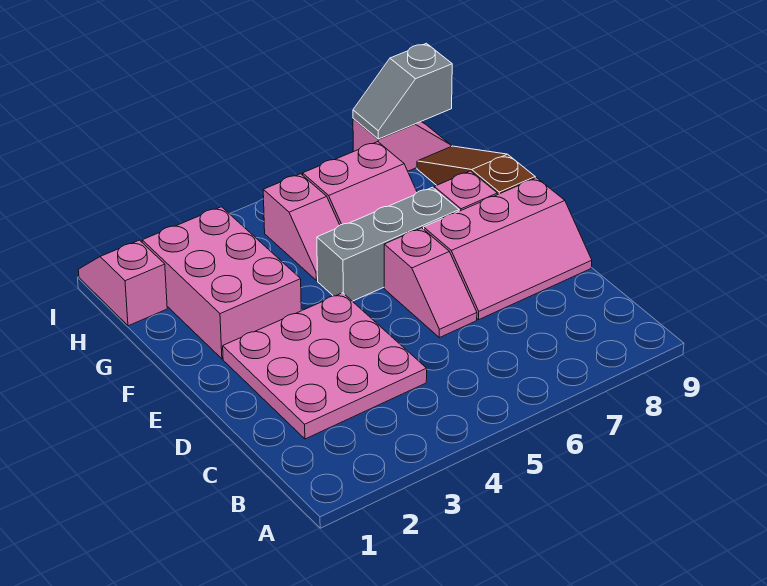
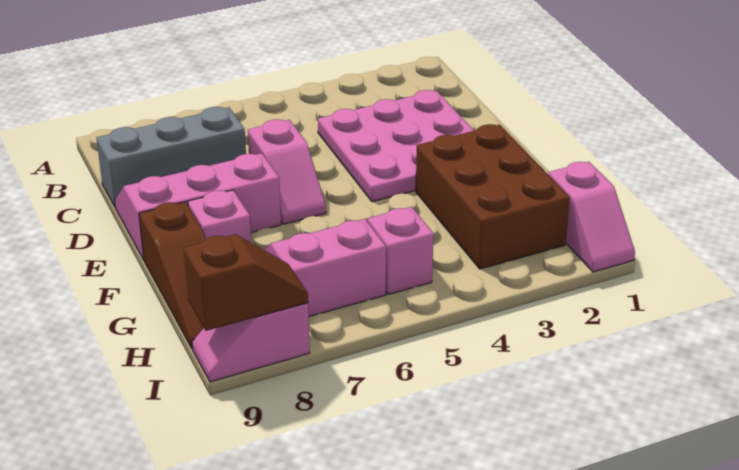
pink 1x2 slope [384,228,477,338] -> pink 1x2 slope turned to [248,119,326,224]
pink 2x3 brick [142,207,301,359] -> brown 2x3 brick [416,124,570,269]
grey 1x3 brick [317,187,459,301] -> grey 1x3 brick moved to [97,107,246,207]
grey 1x2 slope [353,43,452,139] -> brown 1x2 slope [184,234,308,331]

